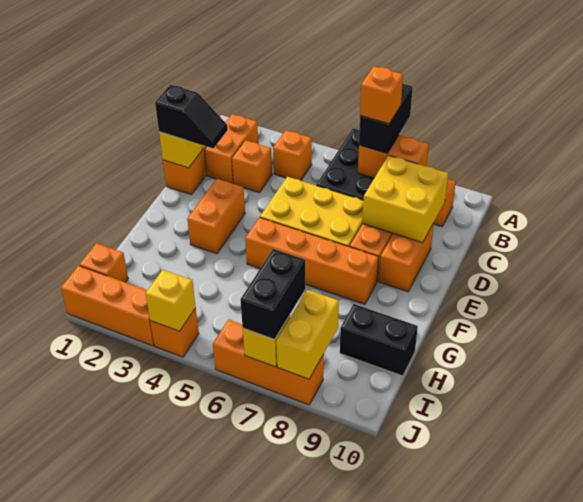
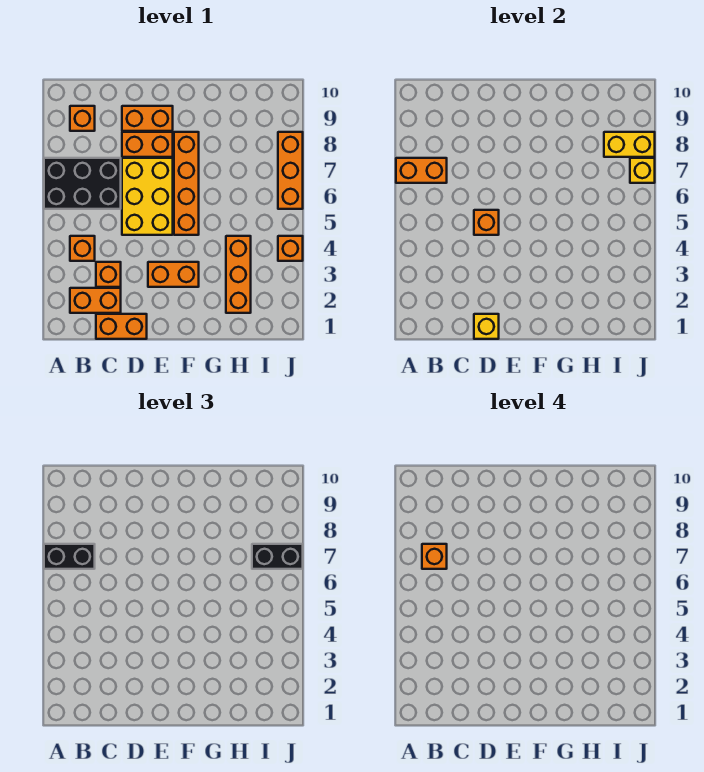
orange 1x2 brick [358,135,429,178] -> orange 1x2 brick turned to [396,158,447,183]
yellow 2x2 brick [363,155,448,243] -> none
black 1x2 slope [155,85,228,148] -> none
black 1x2 brick [340,304,418,376] -> none
orange 1x1 brick [79,243,128,282] -> orange 1x1 brick moved to [474,210,499,235]
orange 1x3 brick [61,266,154,346] -> orange 1x3 brick moved to [226,236,251,313]
yellow 1x1 brick [145,270,196,331] -> none

